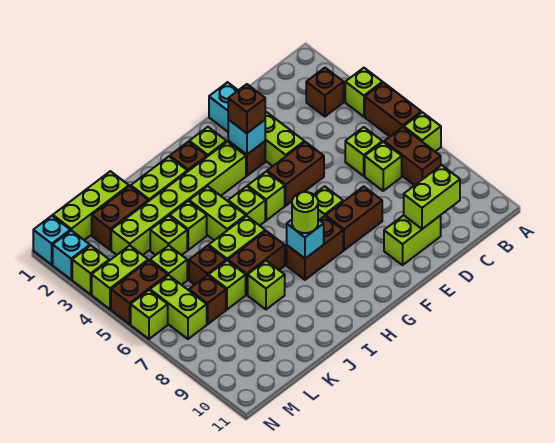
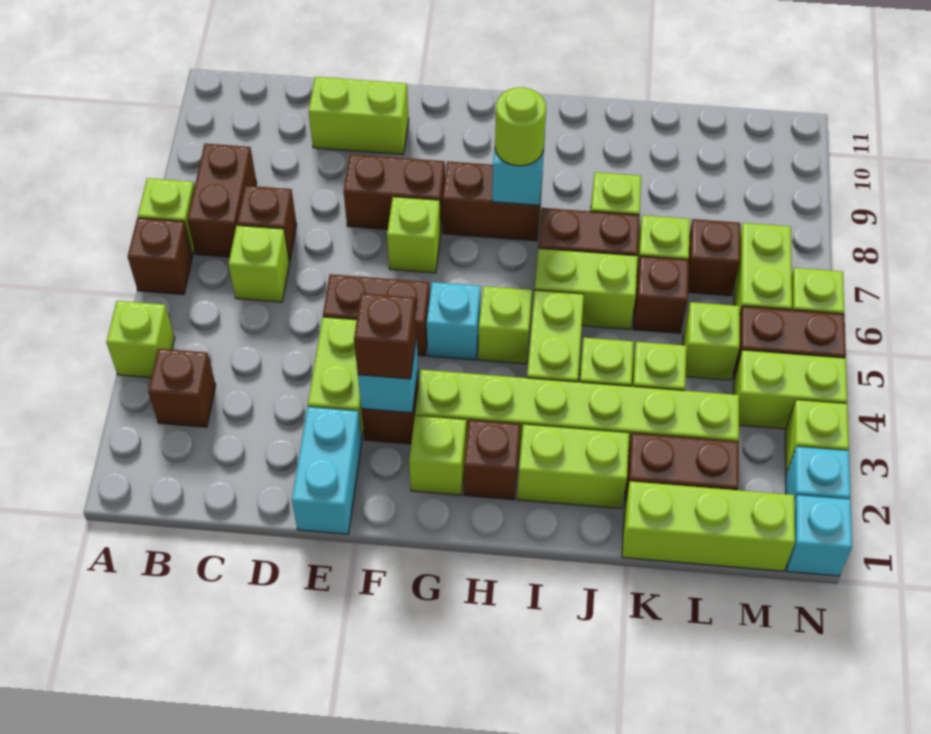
brown 1x2 brick [365,83,421,137] -> brown 1x1 brick [128,218,193,294]
lime 1x1 brick [365,142,402,191] -> brown 1x1 brick [237,186,297,262]
lime 1x2 brick [404,165,460,229] -> none
lime 1x1 brick [248,171,285,220] -> cyan 1x1 brick [427,282,481,360]

